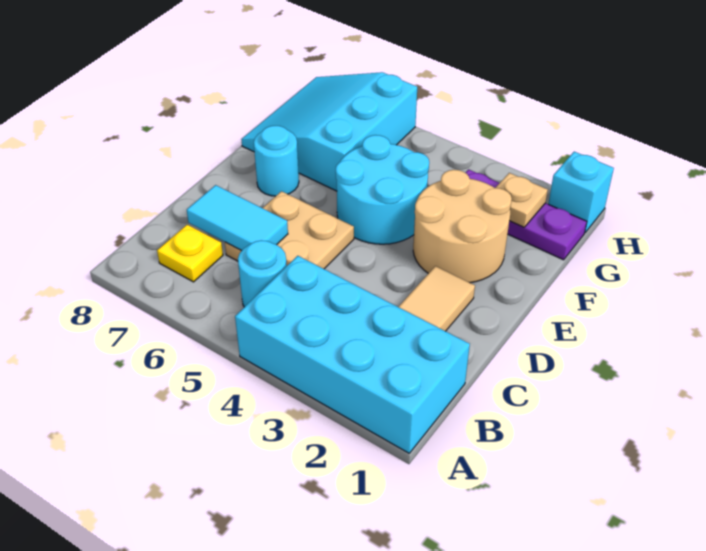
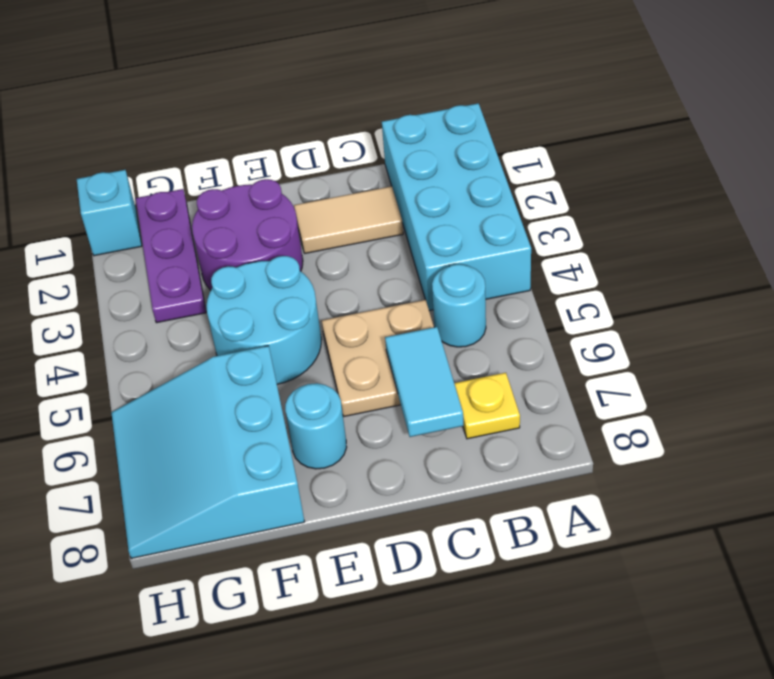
tan 2x2 round brick [413,170,512,283] -> purple 2x2 round brick [192,179,303,290]
cyan 3x3 slope [241,72,417,191] -> cyan 3x3 slope turned to [111,346,305,558]
tan 1x1 plate [496,173,548,227] -> none

